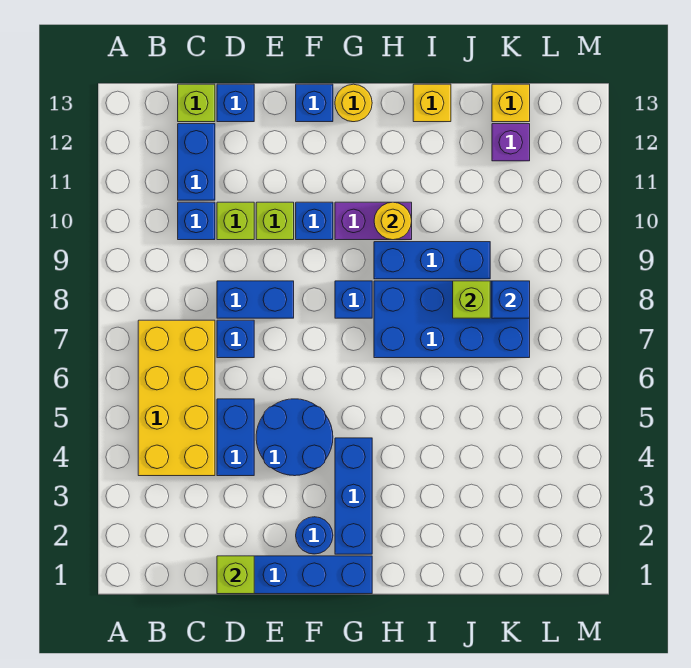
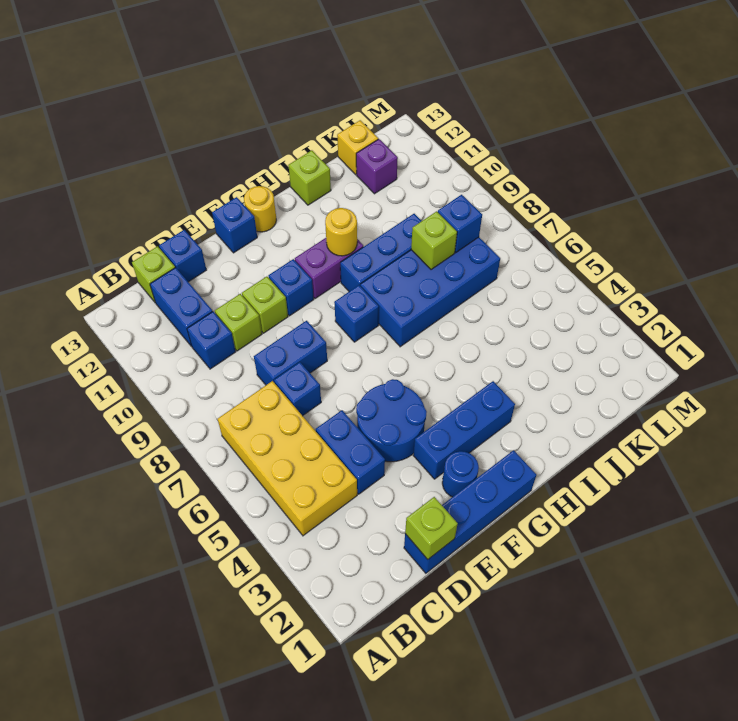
blue 1x3 brick [335,438,372,554] -> blue 1x3 brick turned to [413,381,515,479]
yellow 1x1 brick [413,84,451,122] -> lime 1x1 brick [288,150,331,205]

